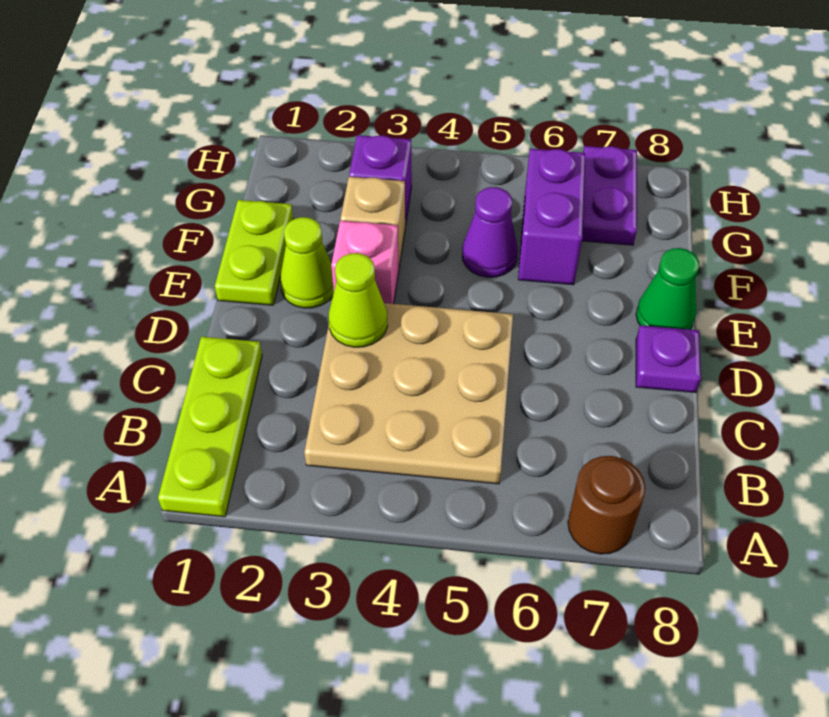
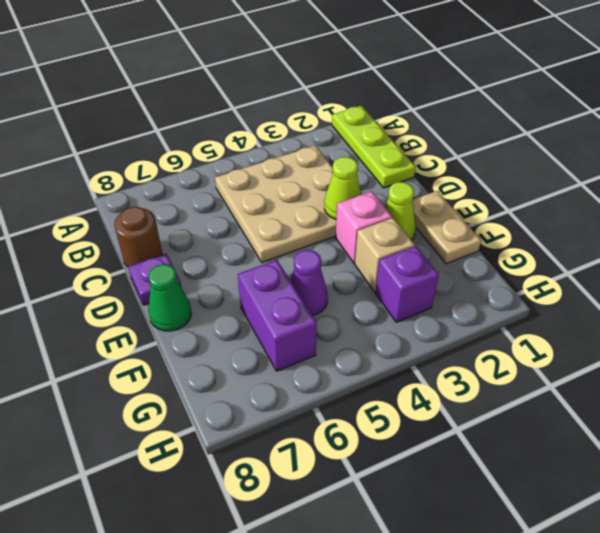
brown 1x1 round brick [568,456,645,554] -> brown 1x1 round brick moved to [114,207,162,267]
lime 1x2 plate [215,200,293,305] -> tan 1x2 plate [412,191,481,264]
purple 1x2 plate [582,146,637,245] -> none

